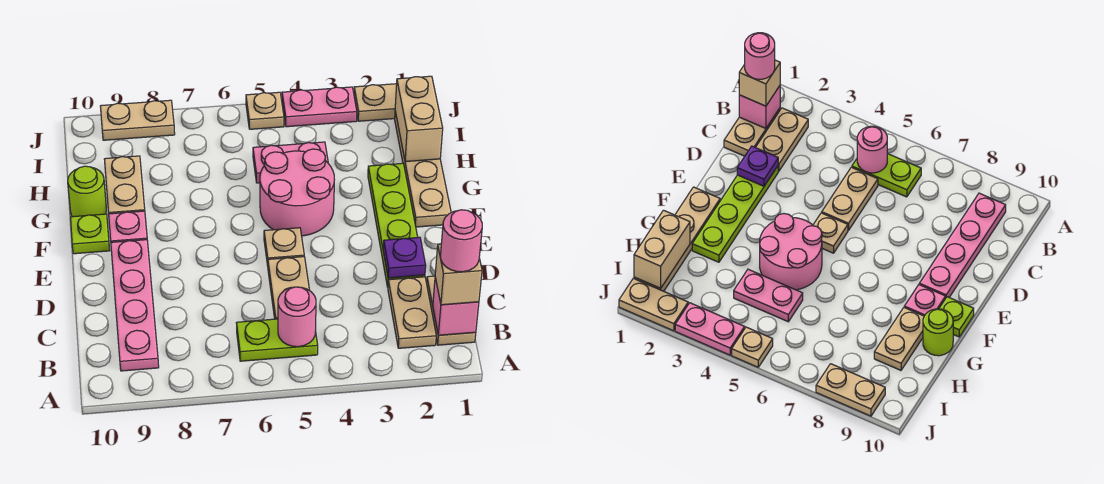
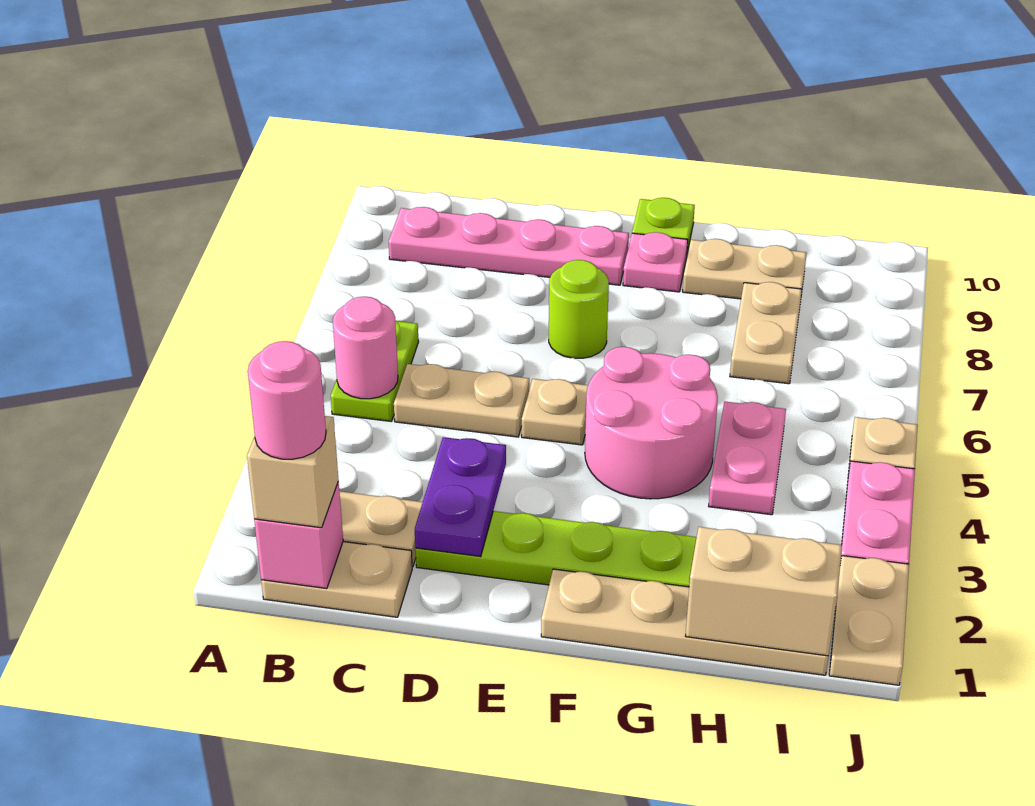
purple 1x1 plate [383,237,426,278] -> purple 1x2 plate [415,437,506,557]
lime 1x1 round brick [68,166,106,217] -> lime 1x1 round brick moved to [549,260,609,358]
tan 1x2 plate [100,100,175,140] -> tan 1x2 plate moved to [730,282,802,384]

